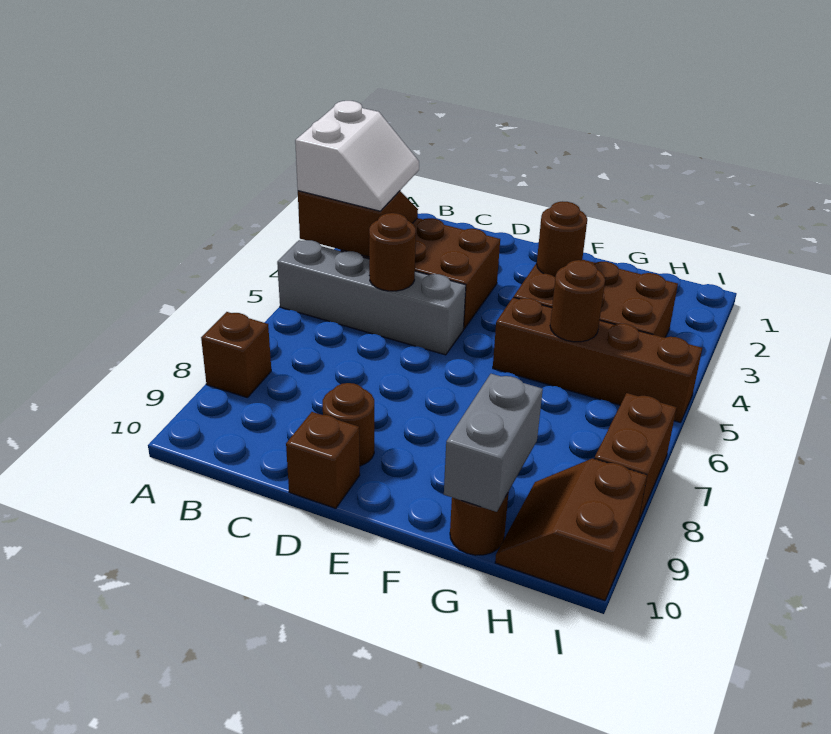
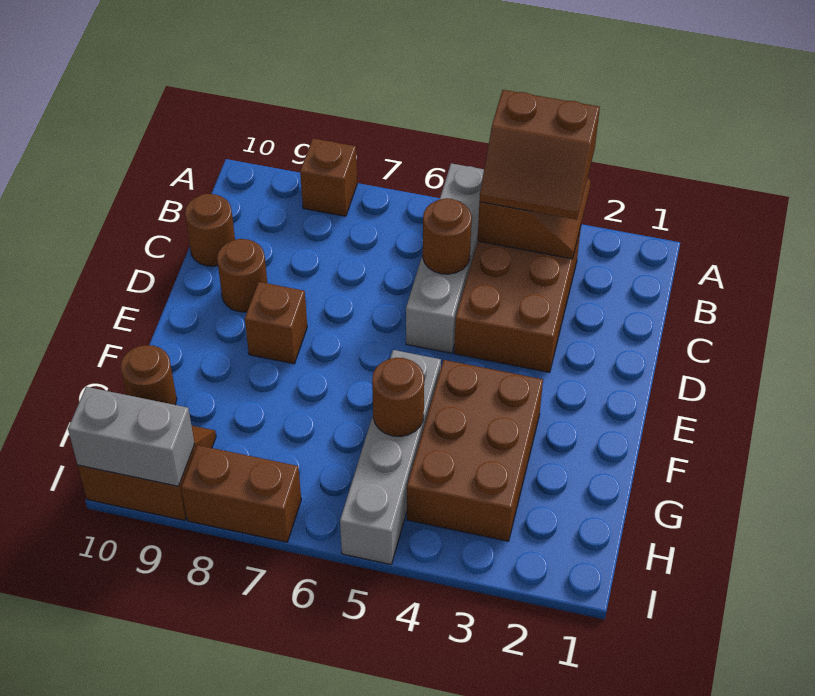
white 2x2 slope [295,101,419,211] -> brown 2x2 slope [479,90,600,220]
brown 1x1 brick [286,412,360,508] -> brown 1x1 brick moved to [245,282,307,364]
brown 1x1 round brick [537,201,587,277] -> brown 1x1 round brick moved to [185,194,235,266]
brown 1x4 brick [493,297,702,422] -> grey 1x4 brick [340,350,441,564]
grey 1x2 brick [444,374,543,512] -> grey 1x2 brick moved to [68,387,195,486]

